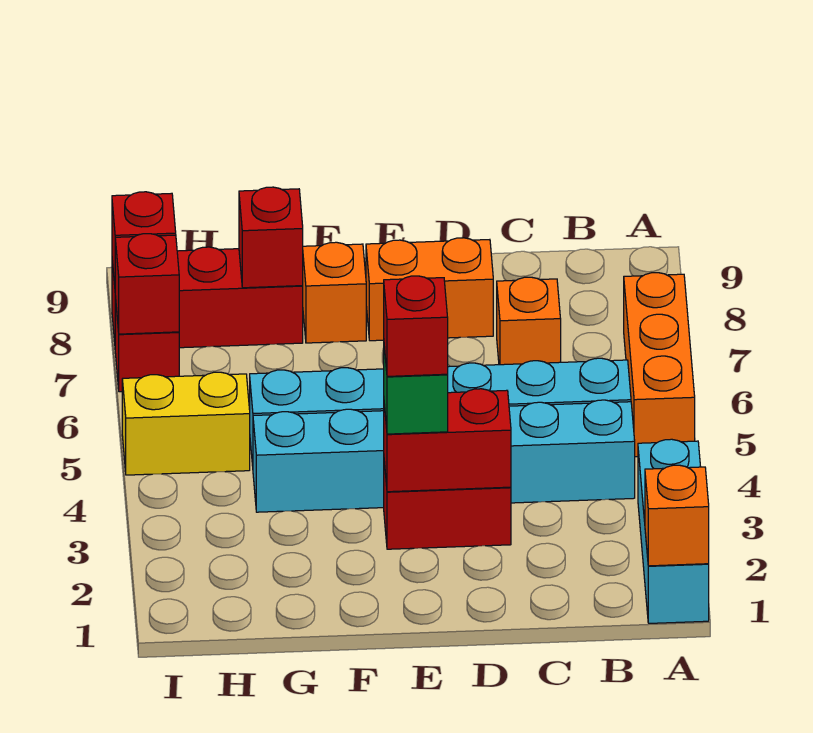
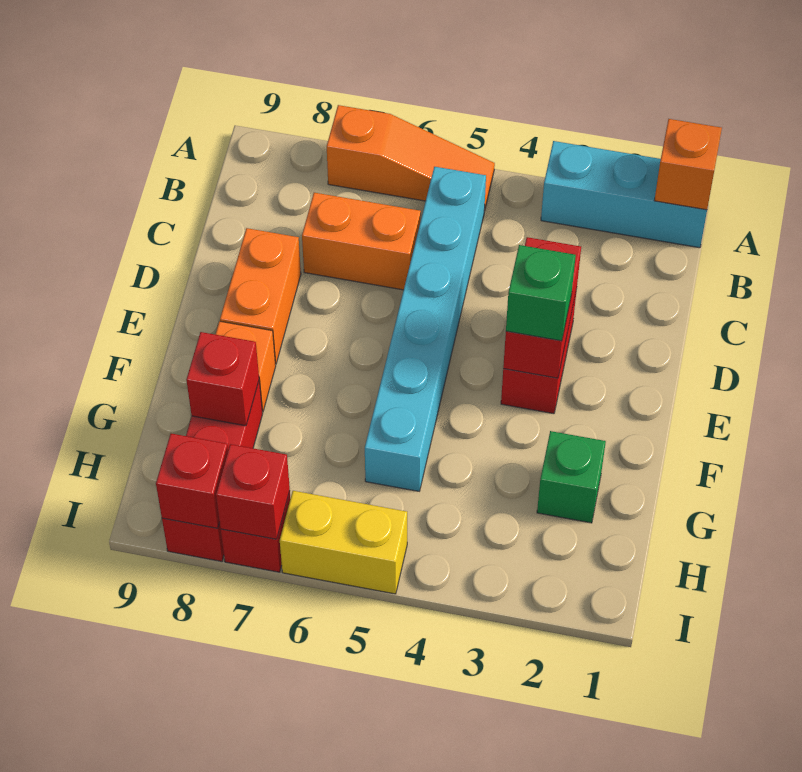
orange 1x3 brick [624,273,695,457] -> orange 1x3 slope [327,105,495,211]
cyan 1x6 brick [253,400,635,512] -> none
orange 1x1 brick [497,277,561,365] -> orange 1x2 brick [302,193,421,290]
red 1x1 brick [384,276,448,376] -> none
none -> green 1x1 brick [537,431,606,523]
yellow 1x2 brick [122,372,250,475] -> yellow 1x2 brick turned to [280,491,407,594]

